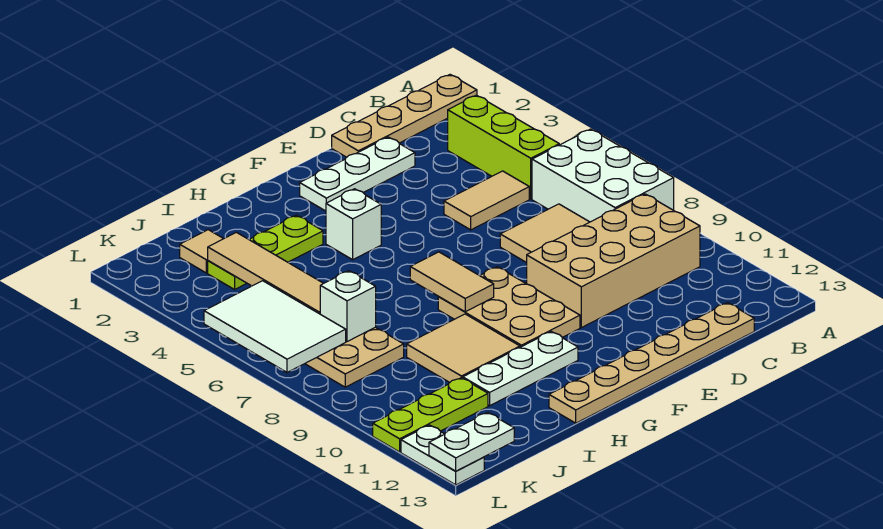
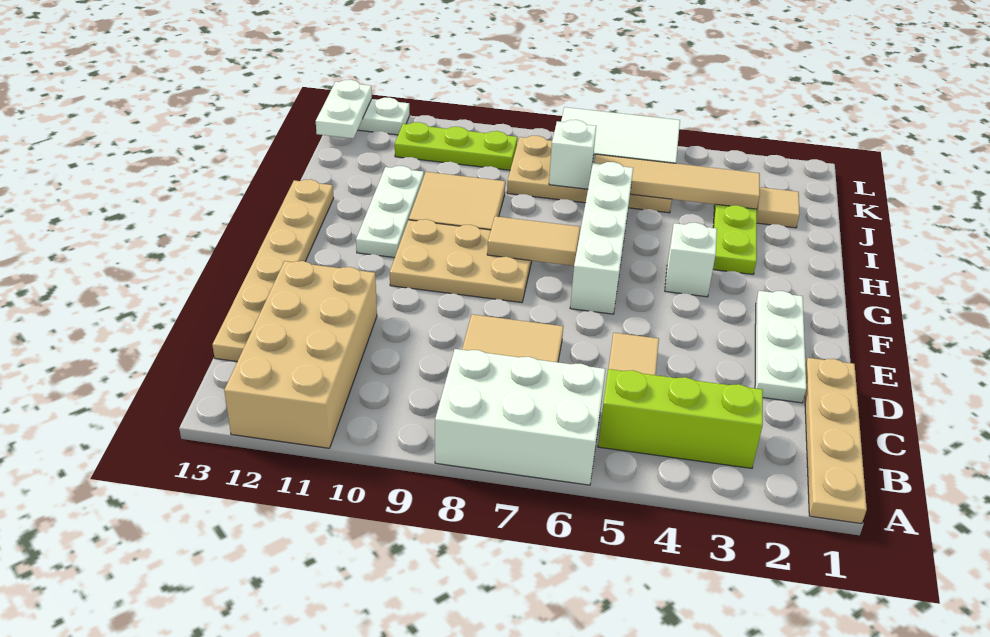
tan 2x4 brick [527,194,700,328] -> tan 2x4 brick moved to [224,261,377,448]
none -> white 1x4 brick [570,162,633,314]
lime 1x3 plate [373,378,488,452] -> lime 1x3 plate turned to [395,122,517,170]

